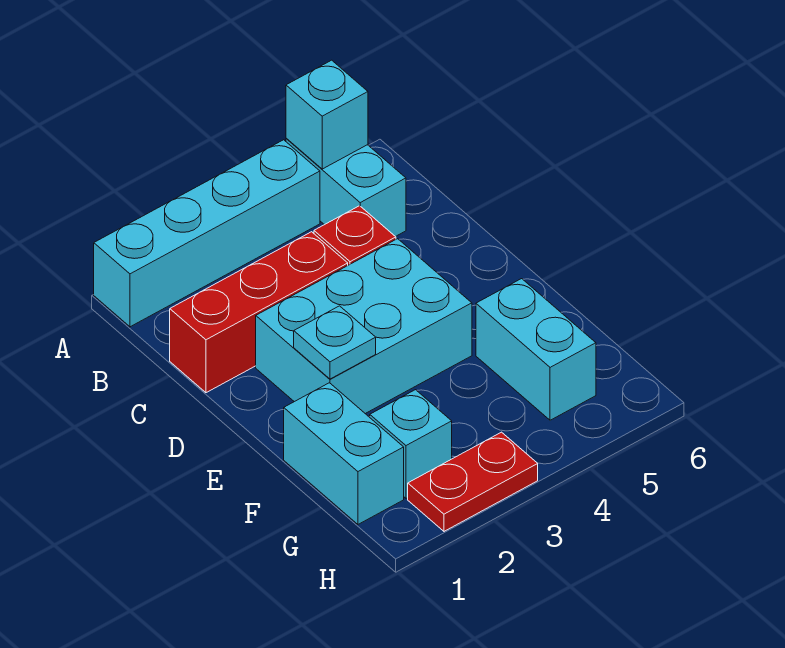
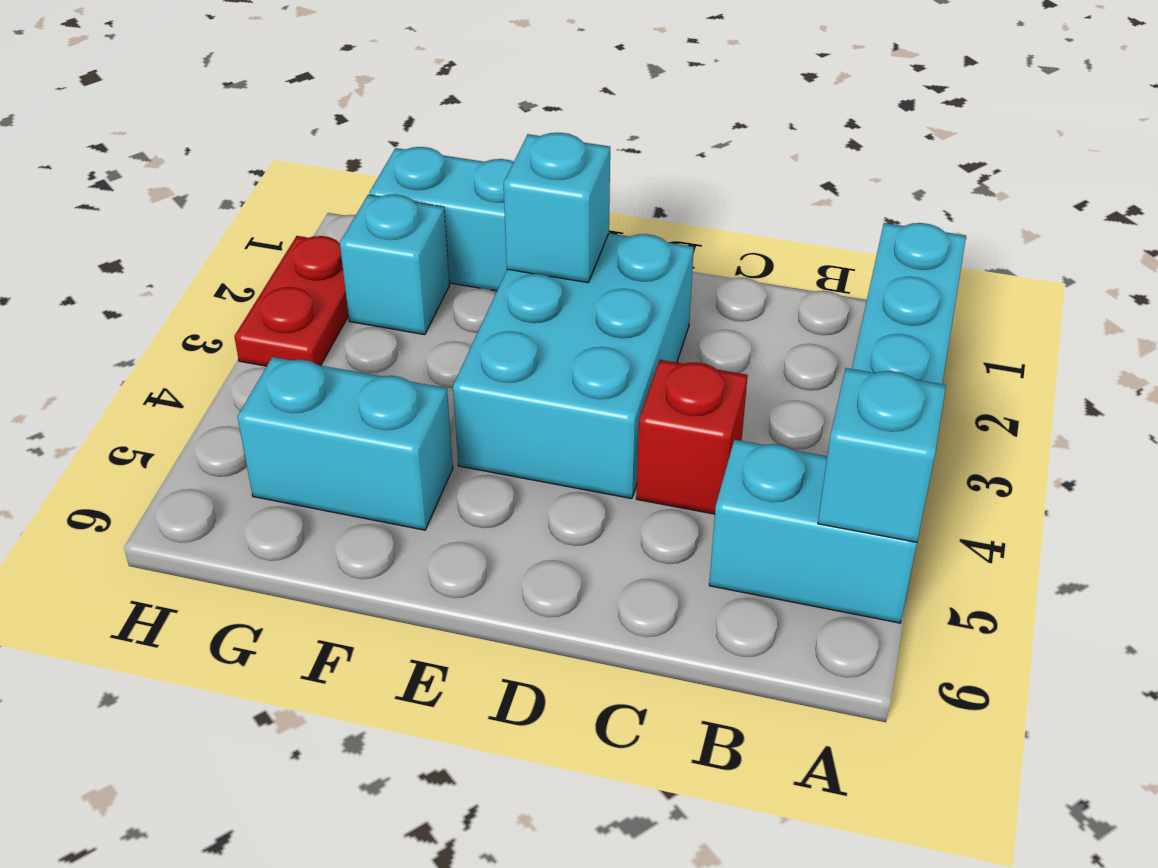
red 1x3 brick [170,232,348,393] -> none
cyan 1x1 plate [294,306,376,379] -> cyan 1x1 brick [504,133,610,283]

